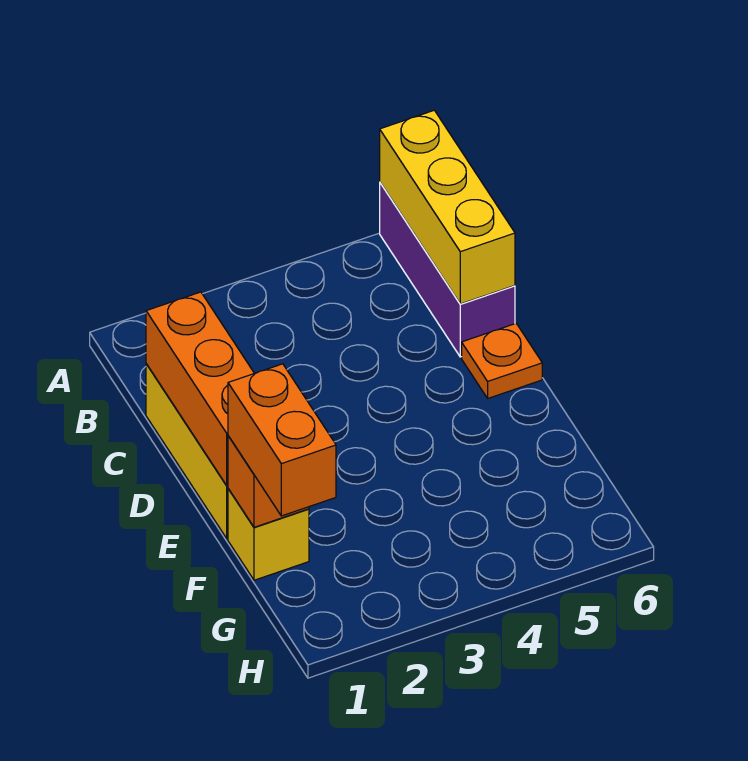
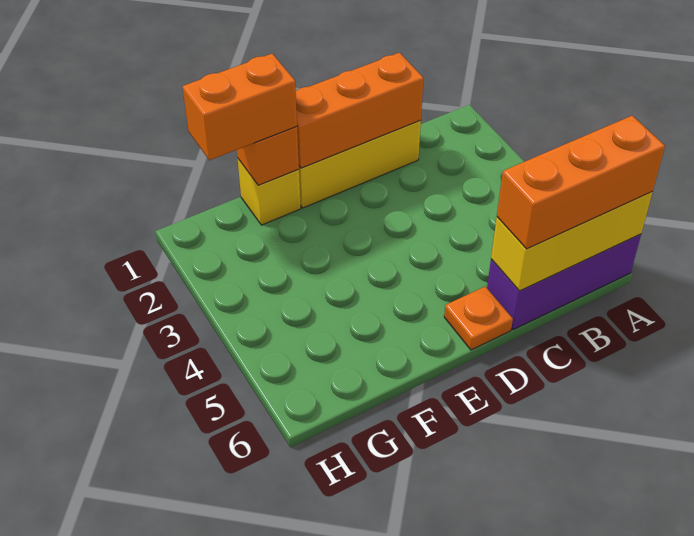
none -> orange 1x3 brick [497,116,665,249]

